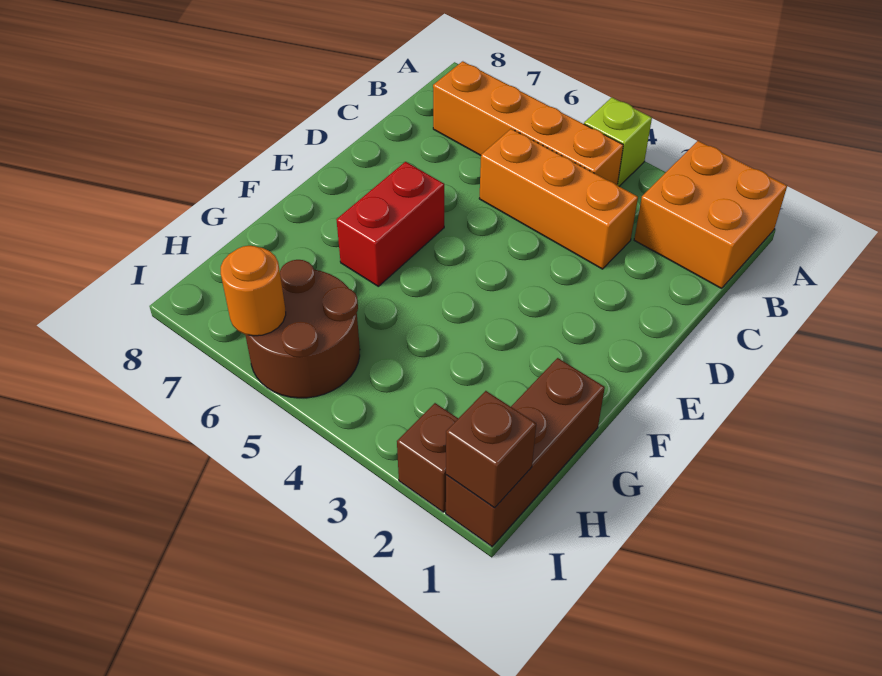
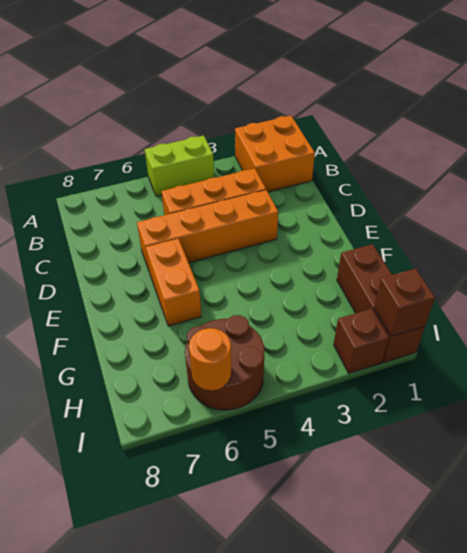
lime 1x1 brick [584,98,652,186] -> lime 1x2 brick [145,136,214,196]
orange 1x4 brick [433,61,623,185] -> orange 1x4 brick moved to [137,190,278,270]
red 1x2 brick [336,162,444,286] -> orange 1x2 brick [146,238,201,326]

